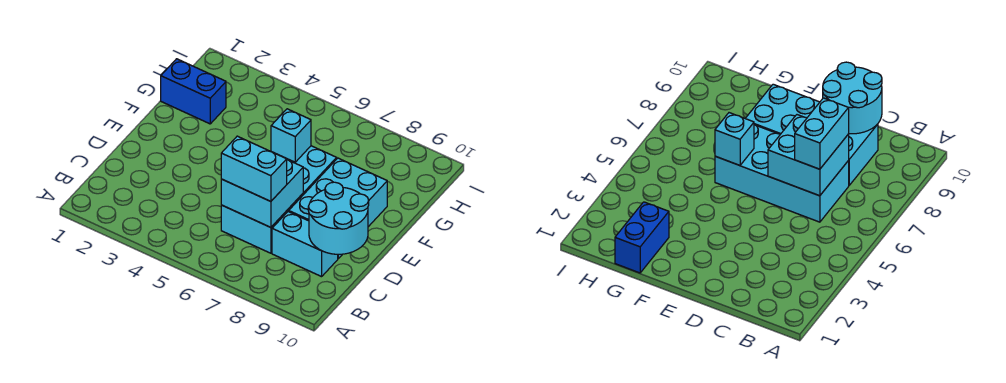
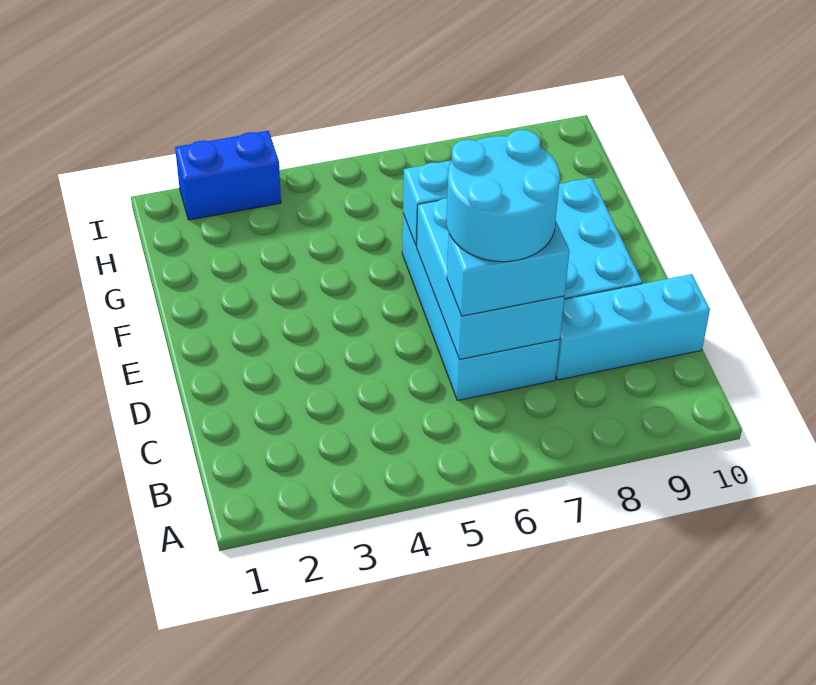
cyan 2x2 brick [221,160,303,227] -> cyan 2x3 brick [417,198,564,359]
cyan 1x2 brick [272,211,338,277] -> cyan 1x3 brick [556,274,710,380]
cyan 2x2 round brick [308,182,369,254] -> cyan 2x2 round brick moved to [446,130,560,262]
blue 1x2 brick [161,59,226,124] -> blue 1x2 brick moved to [175,131,281,220]

